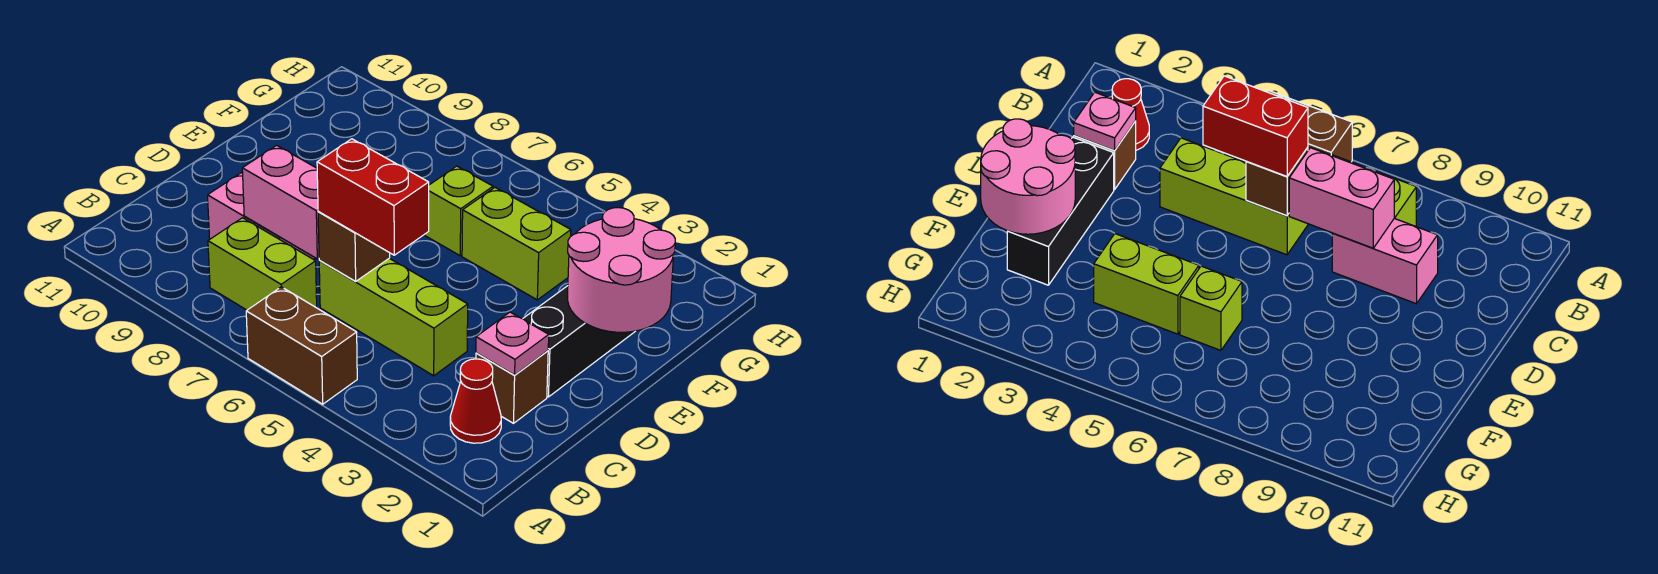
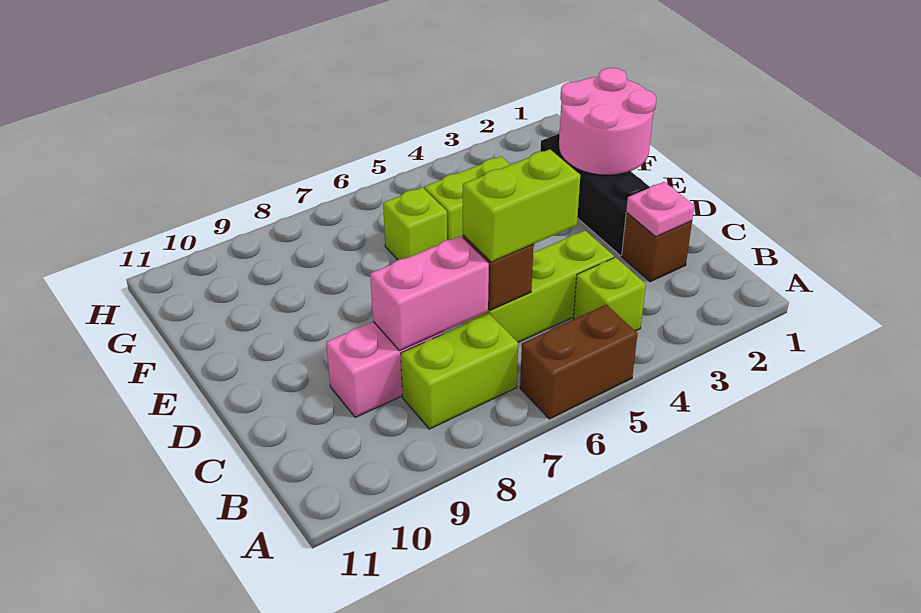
red 1x1 cone [450,359,501,443] -> none
none -> lime 1x1 brick [573,257,646,331]
red 1x2 brick [317,139,429,255] -> lime 1x2 brick [463,149,581,262]

